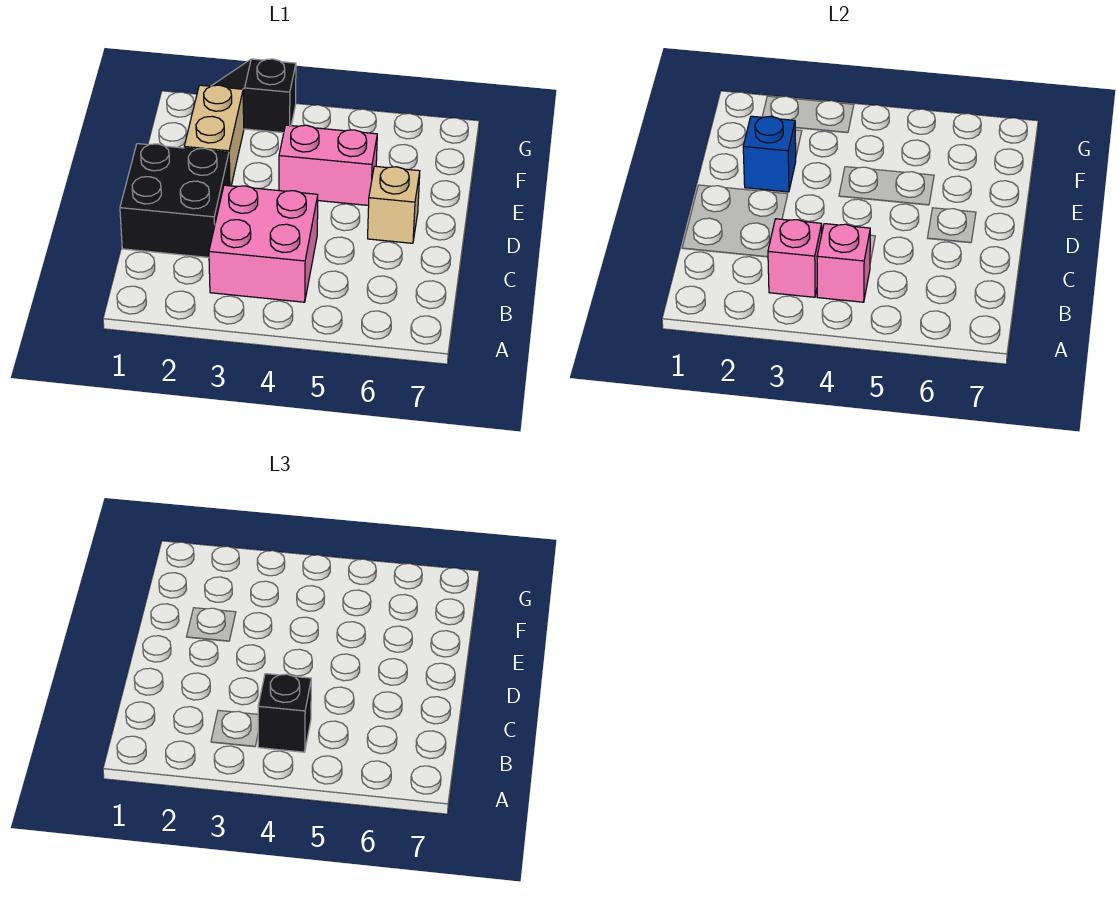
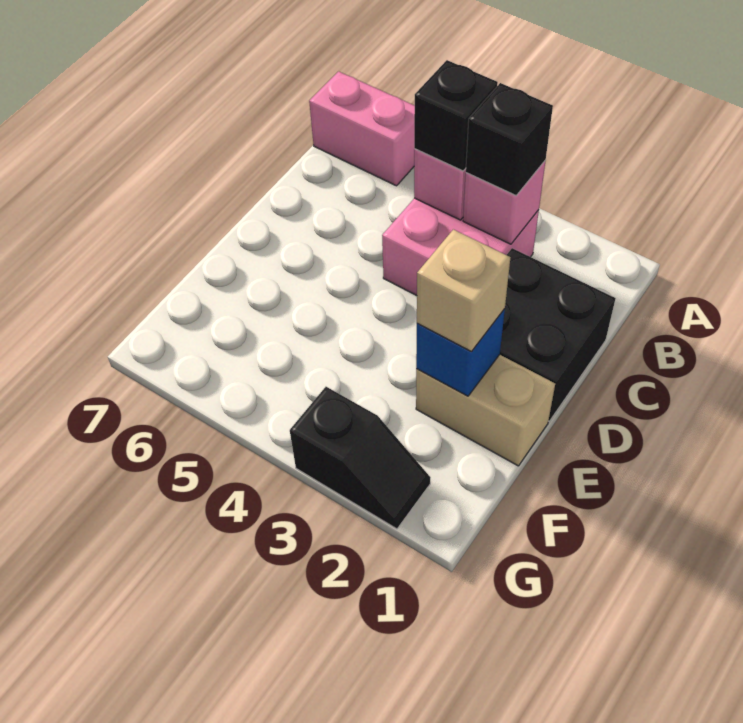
none -> black 1x1 brick [466,83,553,196]
tan 1x1 brick [368,166,420,243] -> tan 1x1 brick moved to [417,229,510,352]
tan 1x2 brick [184,85,244,186] -> tan 1x2 brick turned to [416,355,555,466]
pink 1x2 brick [279,125,377,206] -> pink 1x2 brick moved to [309,71,415,186]

